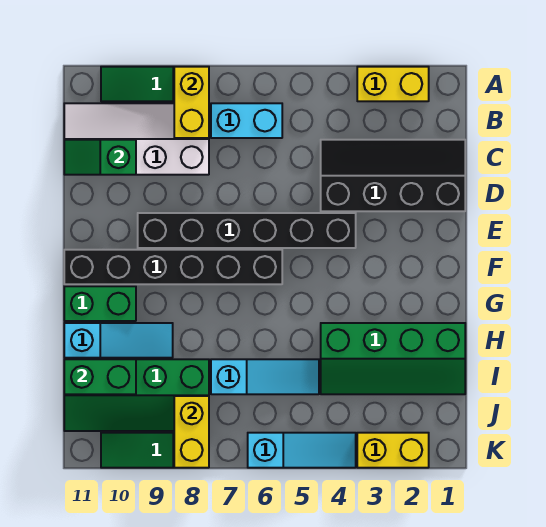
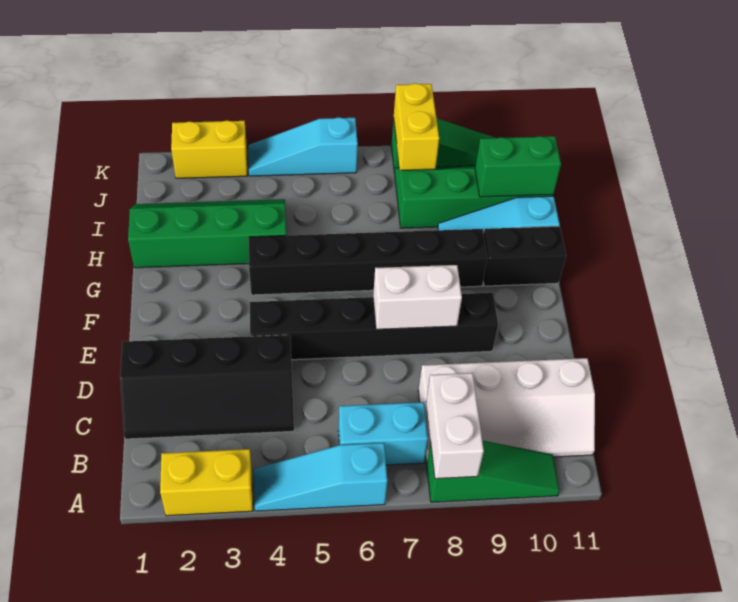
yellow 1x2 brick [174,67,209,138] -> white 1x2 brick [426,373,484,479]
green 1x2 slope [64,140,136,175] -> none
none -> white 1x2 brick [373,265,462,329]
black 1x6 brick [64,250,282,284] -> black 1x6 brick moved to [249,229,488,295]
green 1x2 brick [64,286,136,321] -> black 1x2 brick [483,226,566,286]
cyan 1x3 slope [211,359,319,394] -> cyan 1x3 slope moved to [254,443,387,511]

